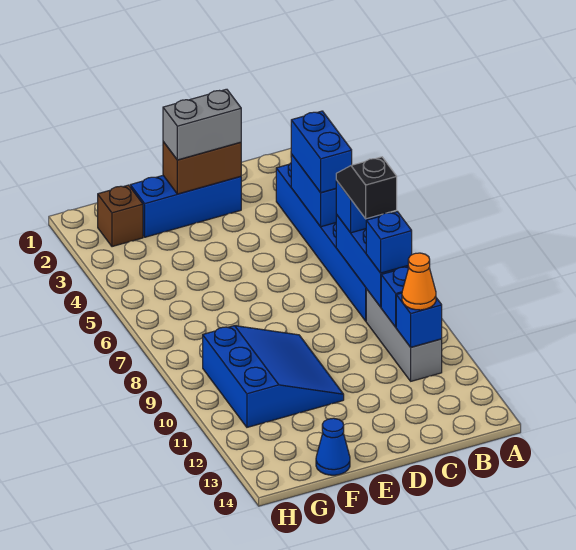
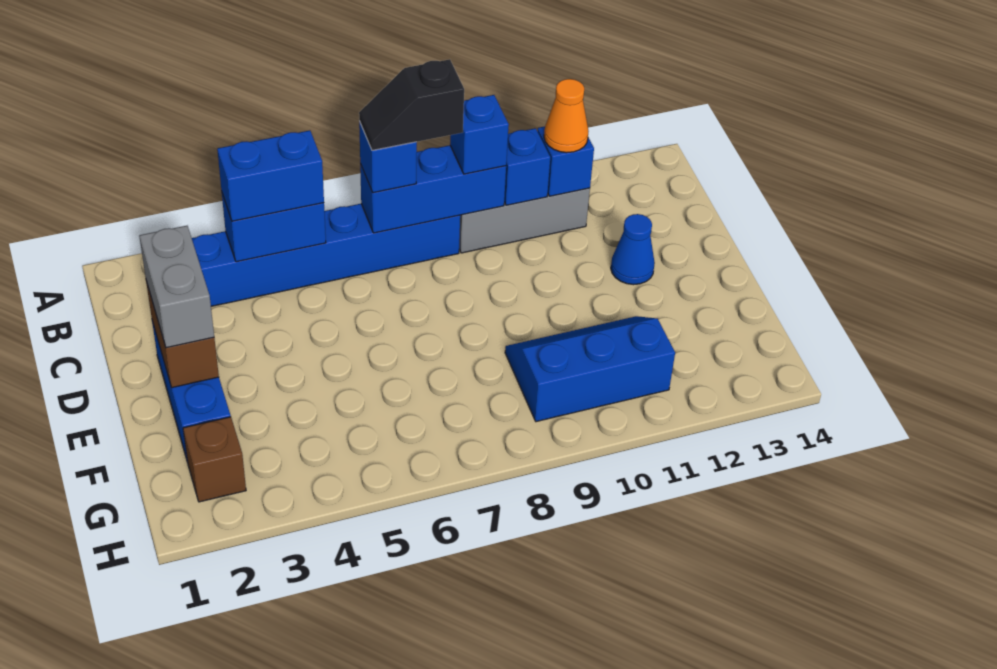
blue 3x3 slope [203,326,344,427] -> blue 2x3 slope [505,316,675,422]
blue 1x1 cone [316,418,350,475] -> blue 1x1 cone moved to [611,214,655,285]

